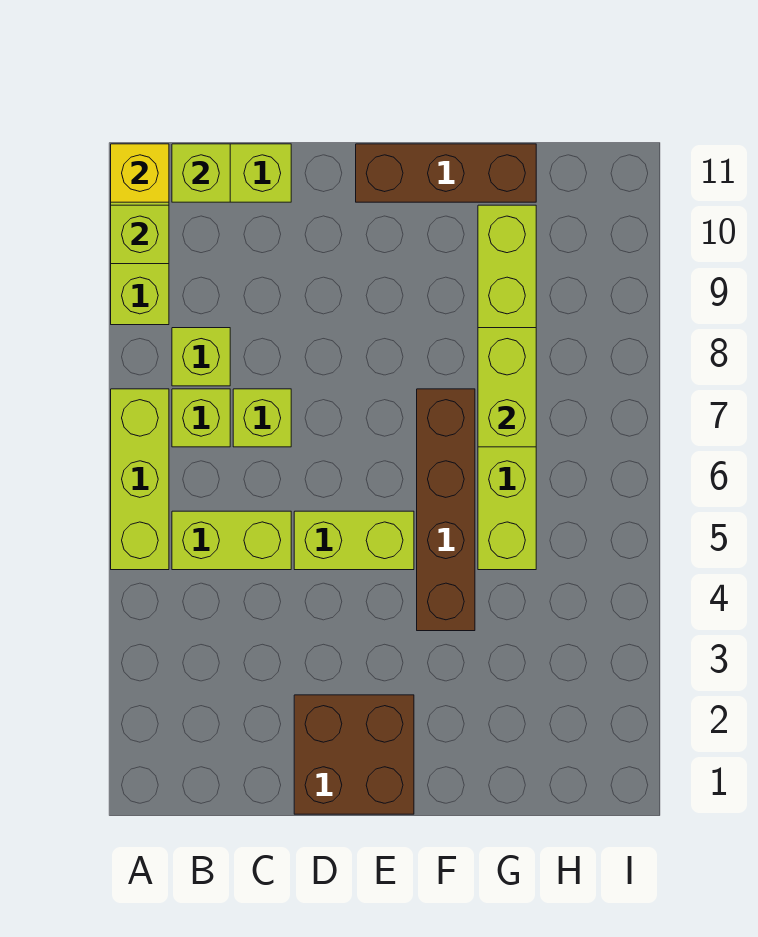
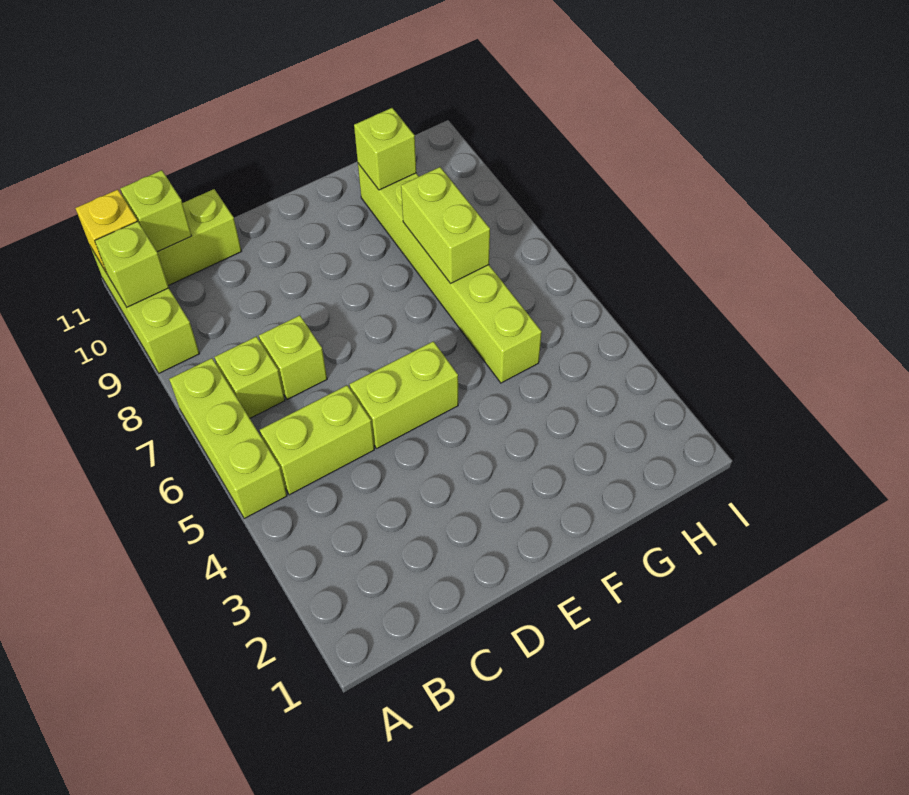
lime 1x1 brick [172,328,230,386] -> lime 1x1 brick moved to [354,108,416,190]
brown 2x2 brick [294,695,414,814] -> none
brown 1x3 brick [356,144,536,202] -> none
brown 1x4 brick [417,389,475,631] -> none

